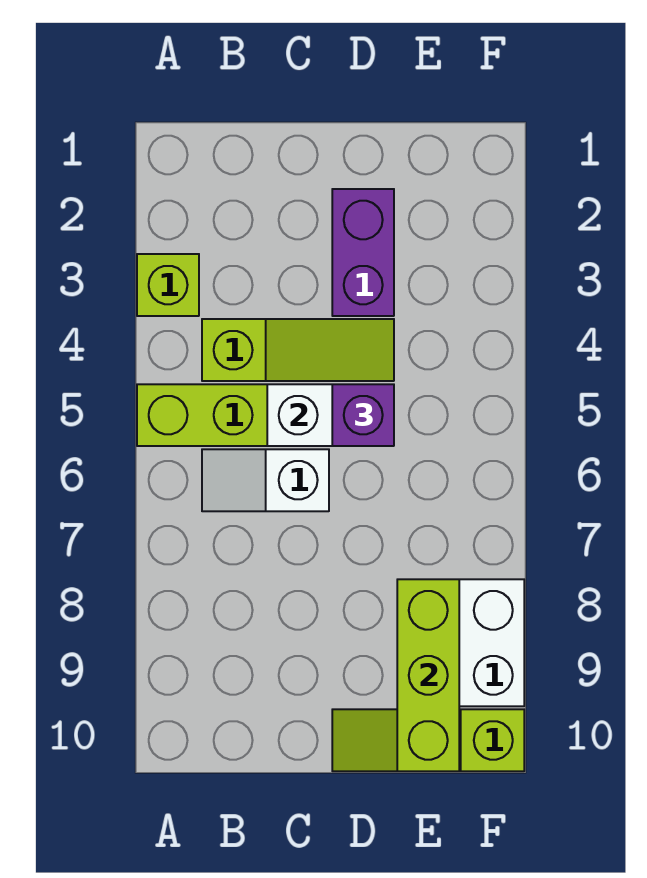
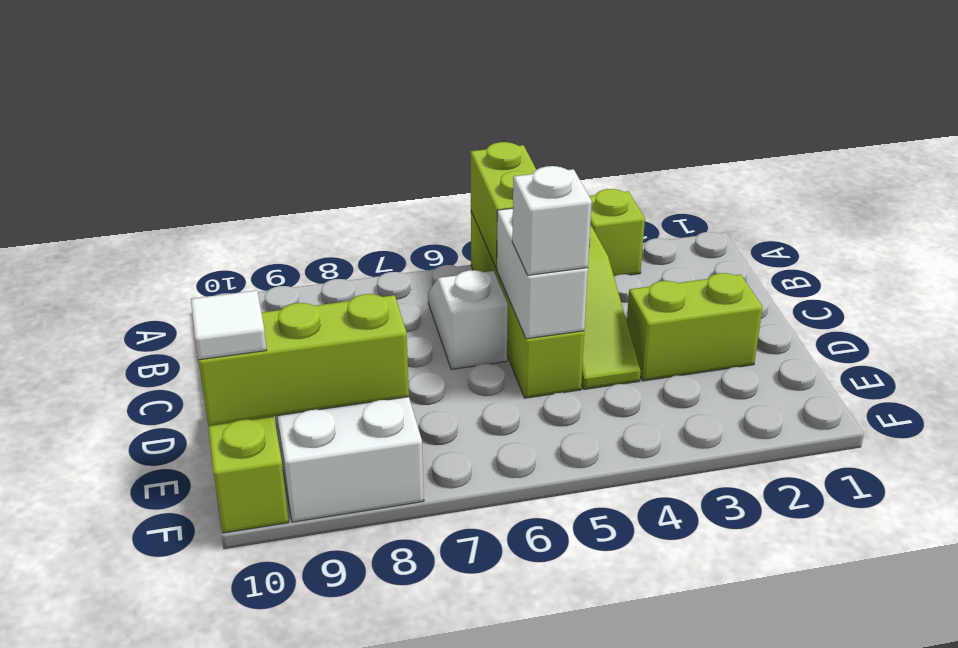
none -> lime 1x2 brick [471,142,536,269]
purple 1x2 brick [332,189,394,316] -> lime 1x2 brick [627,273,763,381]
purple 1x1 brick [332,384,394,446] -> white 1x1 brick [512,166,592,275]
none -> white 1x1 tile [191,290,267,360]

